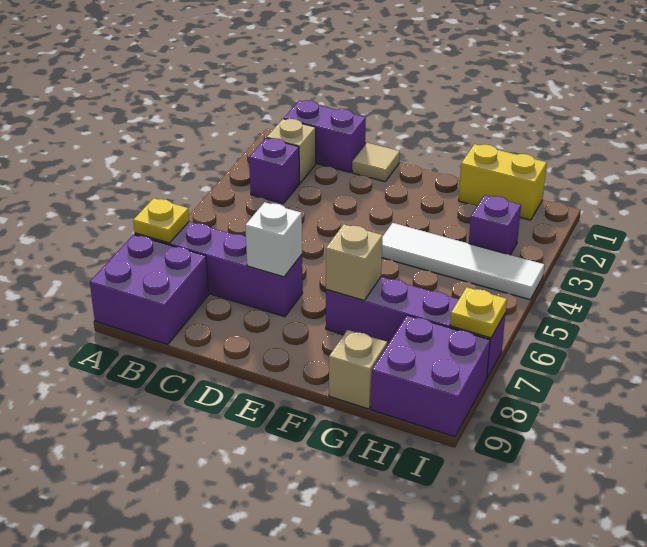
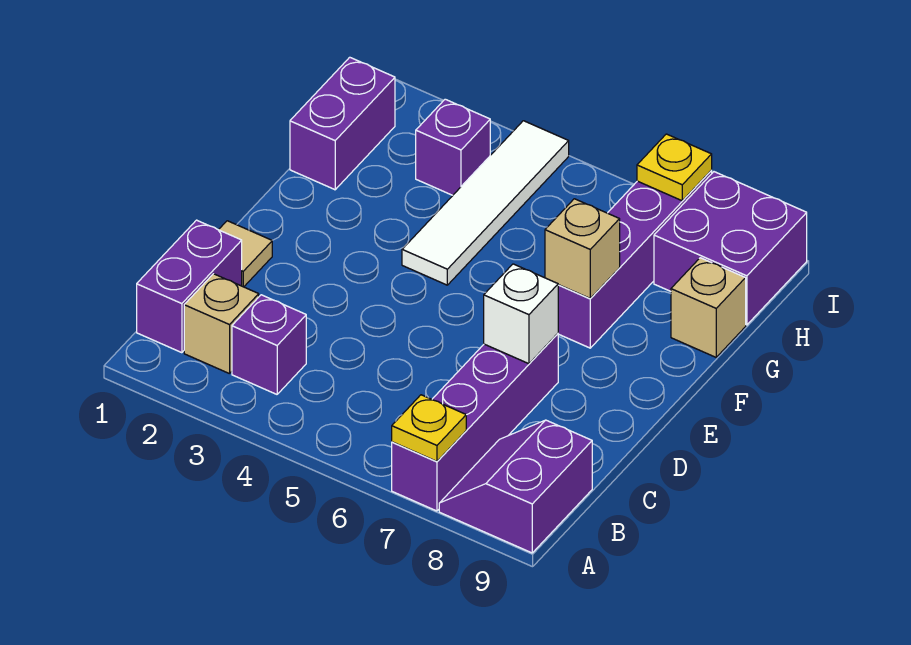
purple 2x2 brick [90,234,209,344] -> purple 2x2 slope [439,420,592,553]
yellow 1x2 brick [459,144,547,220] -> purple 1x2 brick [290,57,395,190]

